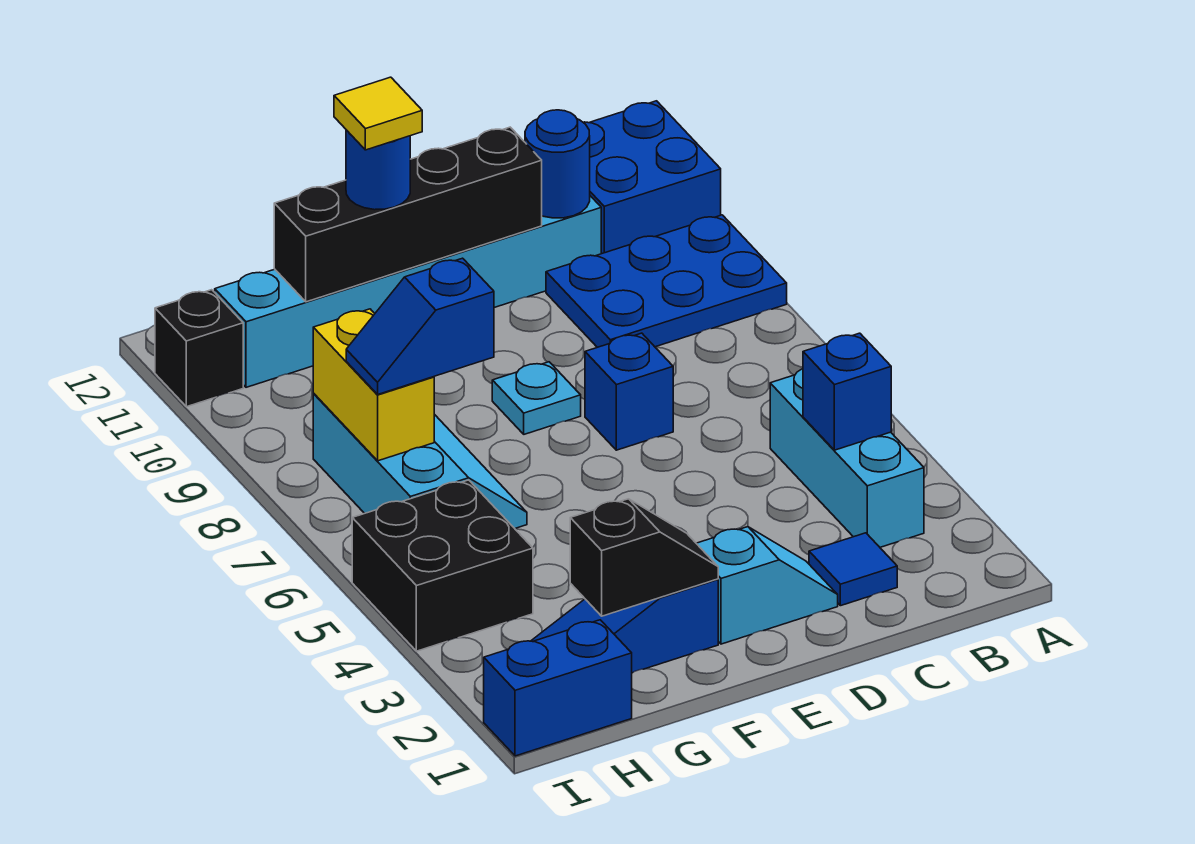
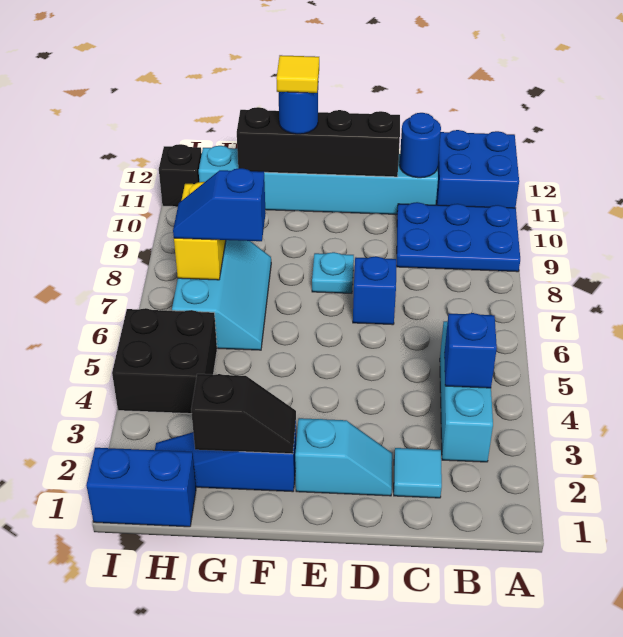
blue 1x1 tile [809,533,897,606] -> cyan 1x1 tile [394,448,442,498]

